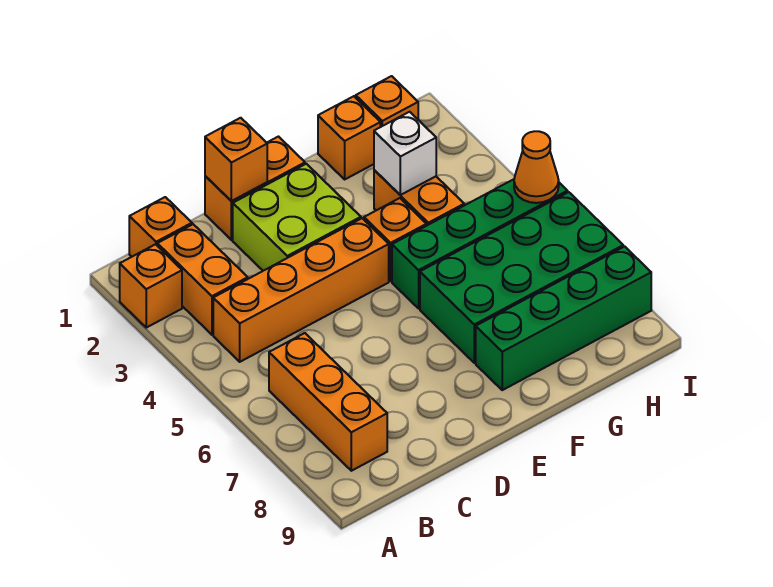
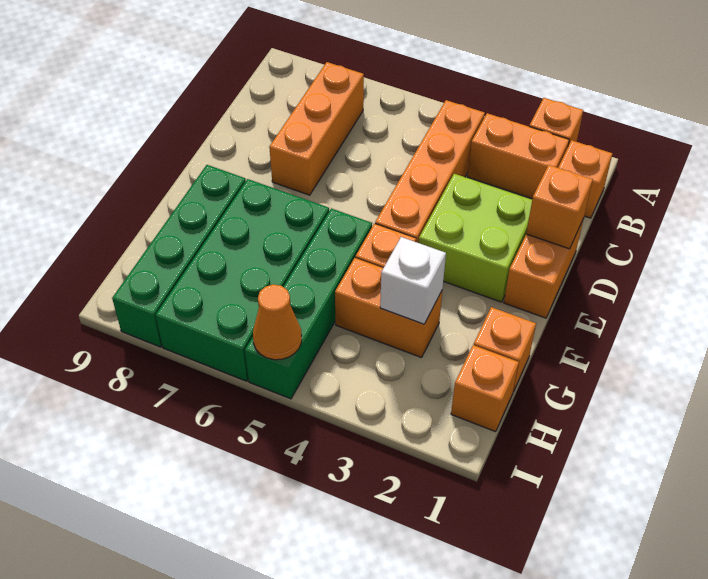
orange 1x3 brick [269,333,387,471] -> orange 1x3 brick turned to [269,62,364,195]

